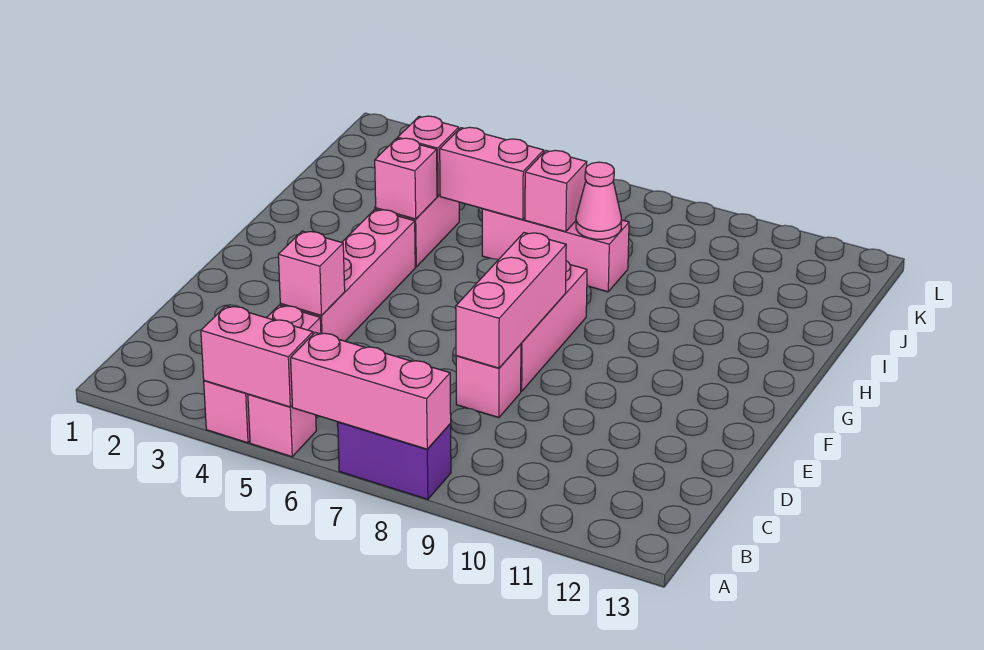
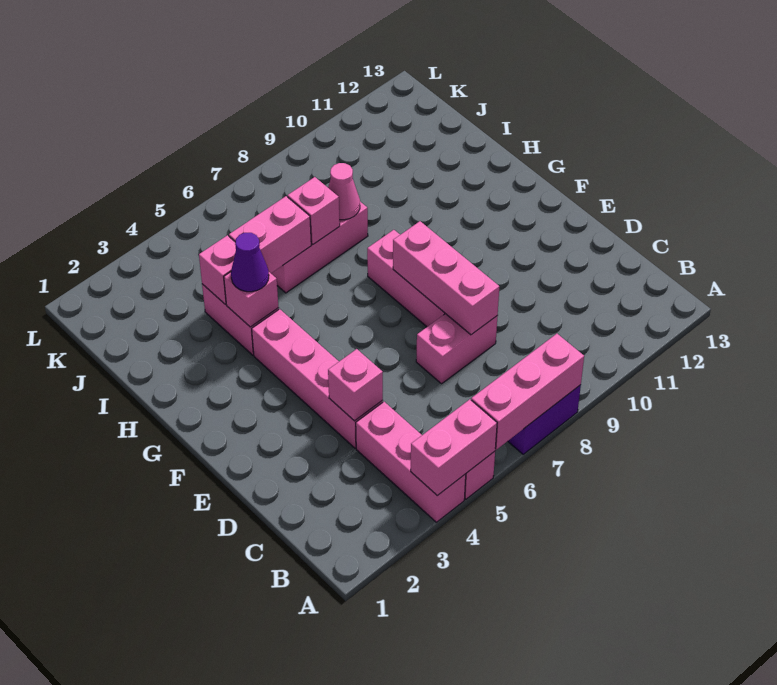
pink 1x1 brick [456,344,521,418] -> pink 1x2 brick [416,314,498,384]
none -> purple 1x1 cone [231,233,269,292]

